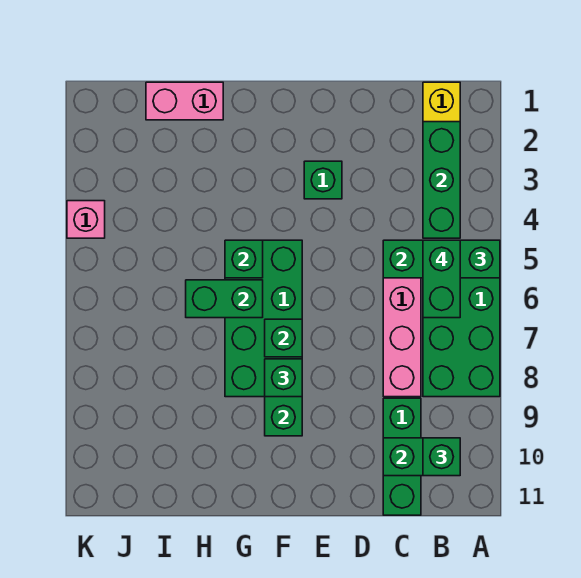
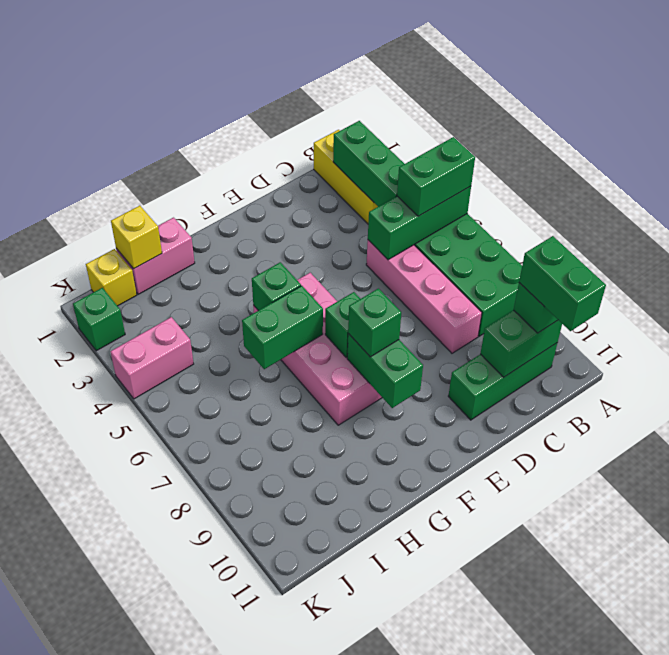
green 1x2 brick [423,240,460,318] -> green 1x2 brick moved to [519,236,606,331]
green 1x3 brick [383,398,421,515] -> green 1x3 brick turned to [448,343,557,420]
green 1x1 brick [304,161,342,199] -> green 1x1 brick moved to [73,288,125,351]
green 2x4 brick [225,240,302,397] -> pink 2x4 brick [253,273,382,425]
none -> yellow 1x1 brick [111,206,162,269]
none -> yellow 1x1 brick [86,249,137,306]
pink 1x1 brick [67,201,105,238] -> pink 1x2 brick [110,317,194,399]

